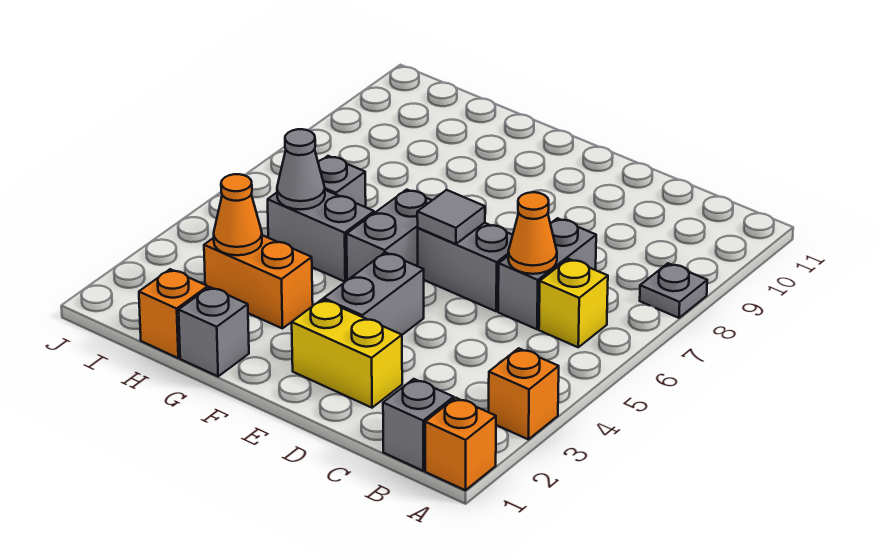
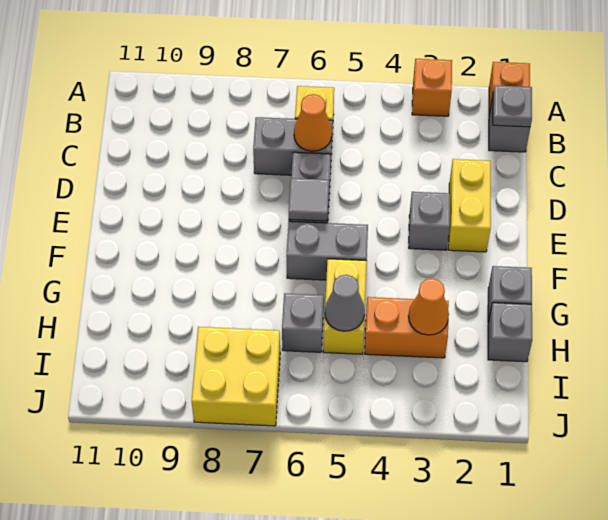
grey 1x1 plate [640,263,707,318] -> grey 1x1 plate moved to [493,85,532,127]
grey 1x2 brick [324,252,424,335] -> grey 1x1 brick [409,192,450,250]
orange 1x2 brick [204,235,313,329] -> orange 1x2 brick turned to [365,297,449,358]
grey 1x2 brick [268,190,374,282] -> yellow 1x2 brick [323,259,367,354]
orange 1x1 brick [139,269,208,358] -> grey 1x1 brick [488,303,532,362]
none -> yellow 2x2 brick [192,327,280,426]

